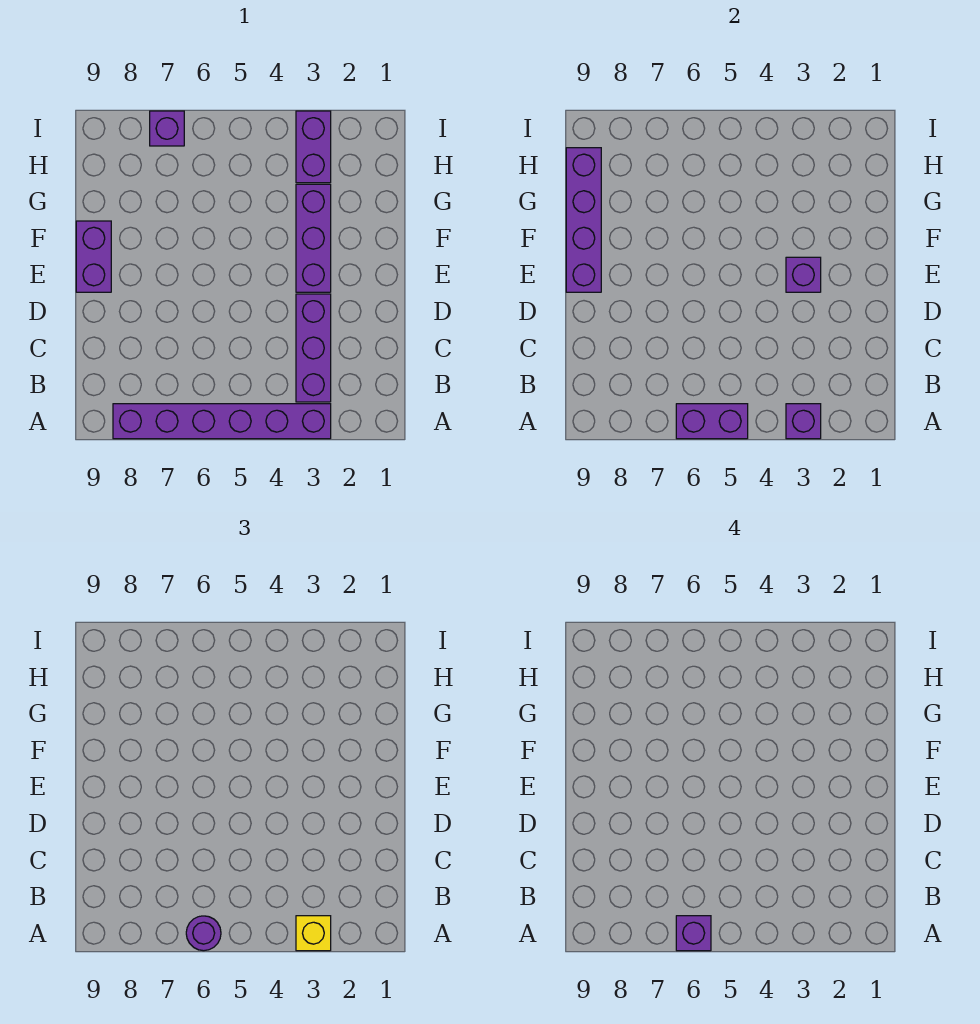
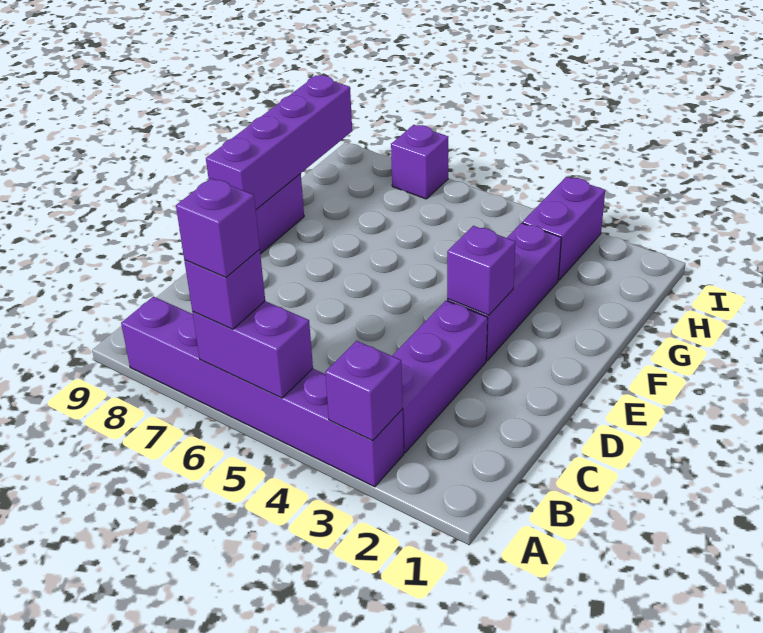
yellow 1x1 brick [296,916,331,951] -> none
purple 1x1 round brick [186,916,221,951] -> purple 1x1 brick [184,250,265,329]

